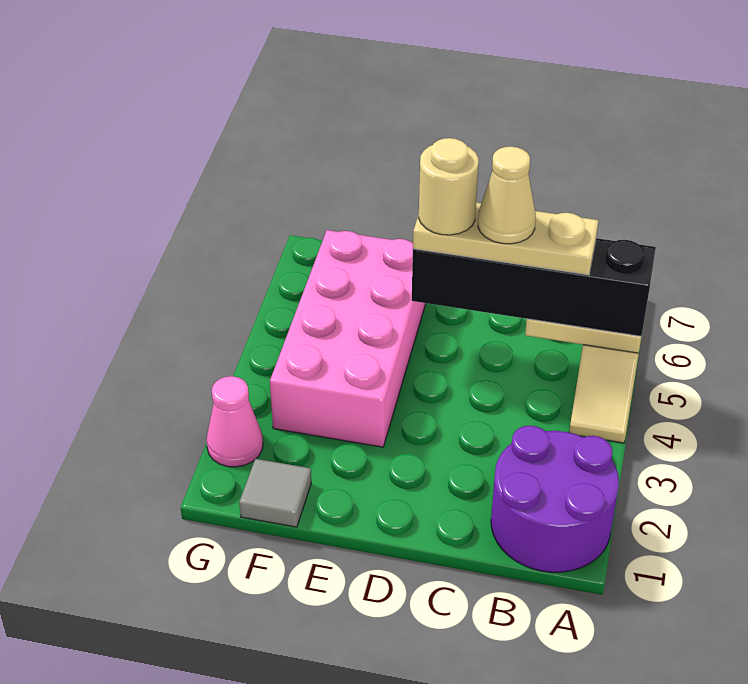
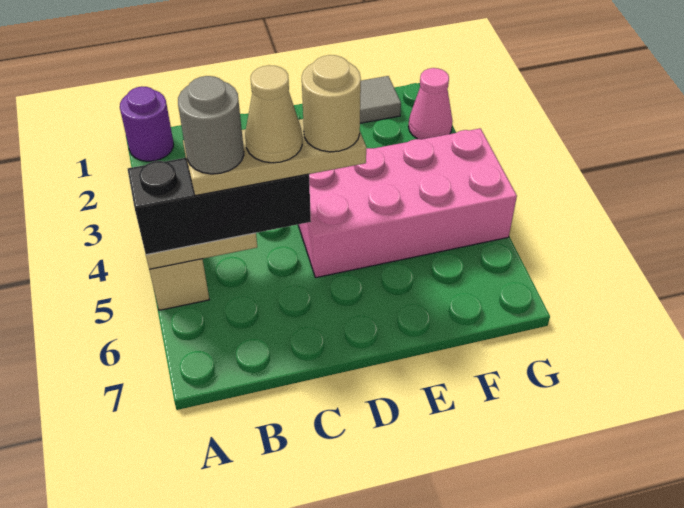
purple 2x2 round brick [491,426,619,572] -> purple 1x1 round brick [120,87,173,161]
black 1x4 brick [412,238,656,336] -> black 1x3 brick [128,158,311,255]
none -> grey 1x1 round brick [178,76,244,174]
pink 2x4 brick [270,230,426,447] -> pink 2x4 brick turned to [298,128,517,278]

